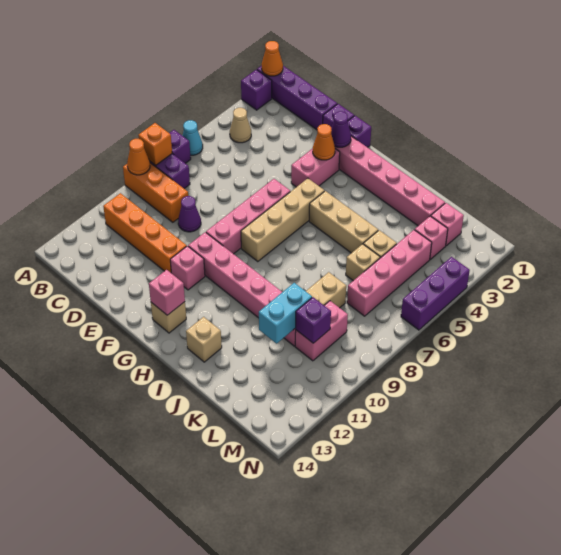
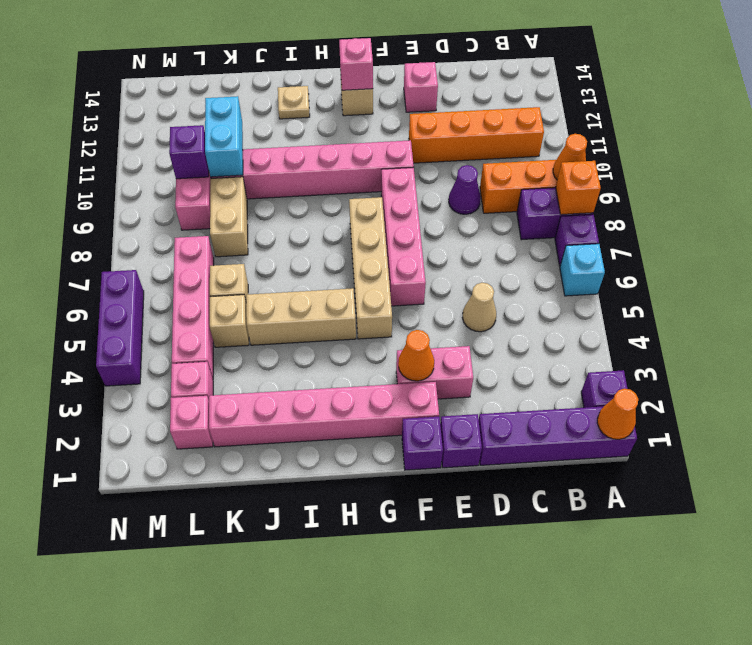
cyan 1x1 cone [182,120,203,155] -> cyan 1x1 brick [560,244,605,296]
tan 1x1 cone [230,108,251,143] -> tan 1x1 cone moved to [462,283,496,332]
purple 1x1 cone [331,111,351,147] -> none
pink 1x2 brick [291,148,340,187] -> pink 1x2 brick turned to [396,346,473,399]
pink 1x1 brick [170,246,205,290] -> pink 1x1 brick moved to [404,62,438,112]
tan 1x1 brick [186,317,222,362] -> tan 1x1 plate [278,86,310,119]

